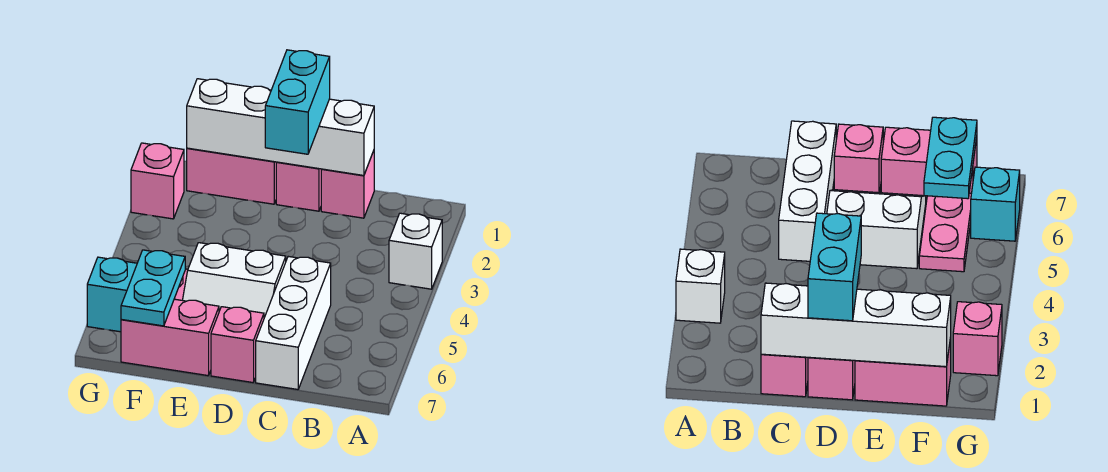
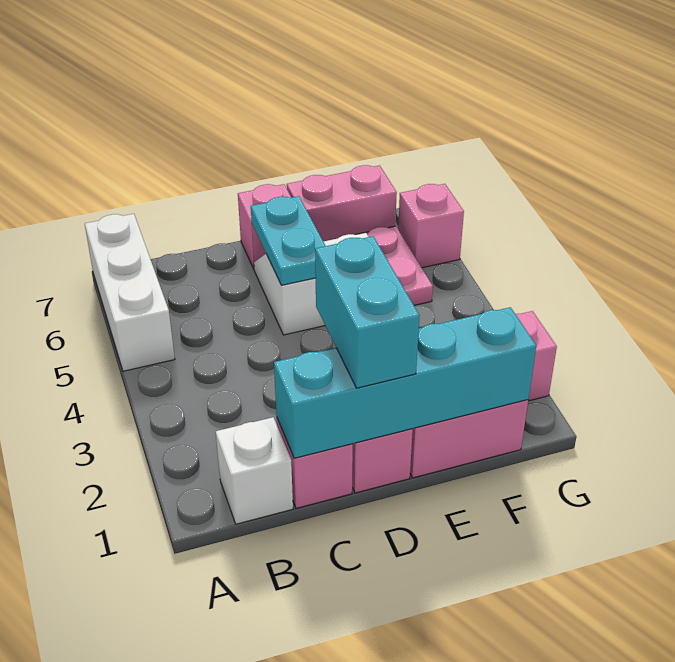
white 1x1 brick [389,213,442,289] -> white 1x1 brick moved to [216,417,293,524]
white 1x4 brick [187,79,374,175] -> cyan 1x4 brick [274,307,536,458]
white 1x3 brick [256,256,331,389] -> white 1x3 brick moved to [85,214,175,371]
cyan 1x2 plate [121,250,185,326] -> cyan 1x2 plate moved to [251,196,325,285]
cyan 1x1 brick [87,257,137,332] -> pink 1x1 brick [398,184,464,268]

